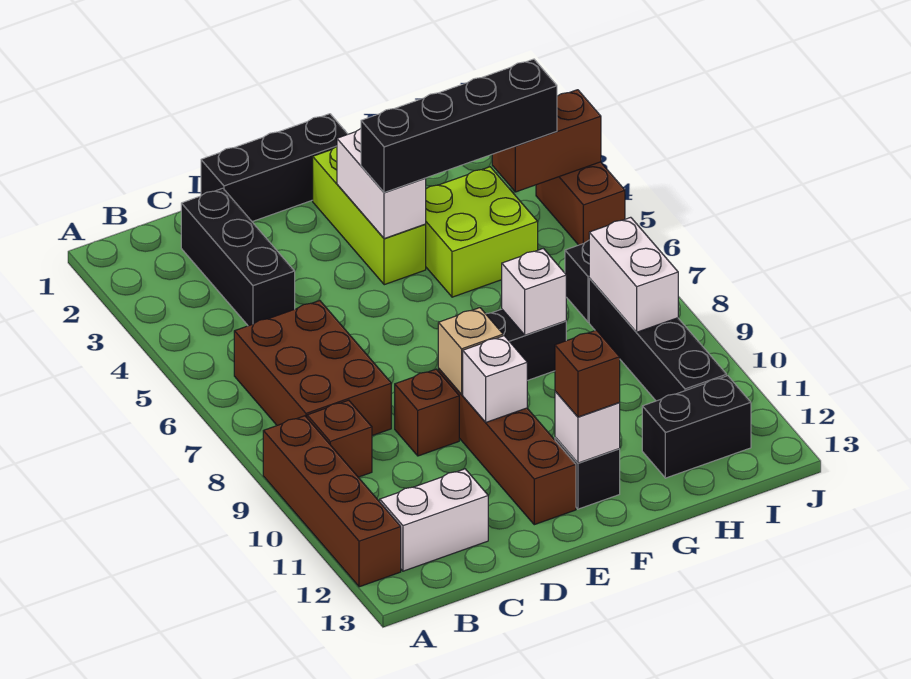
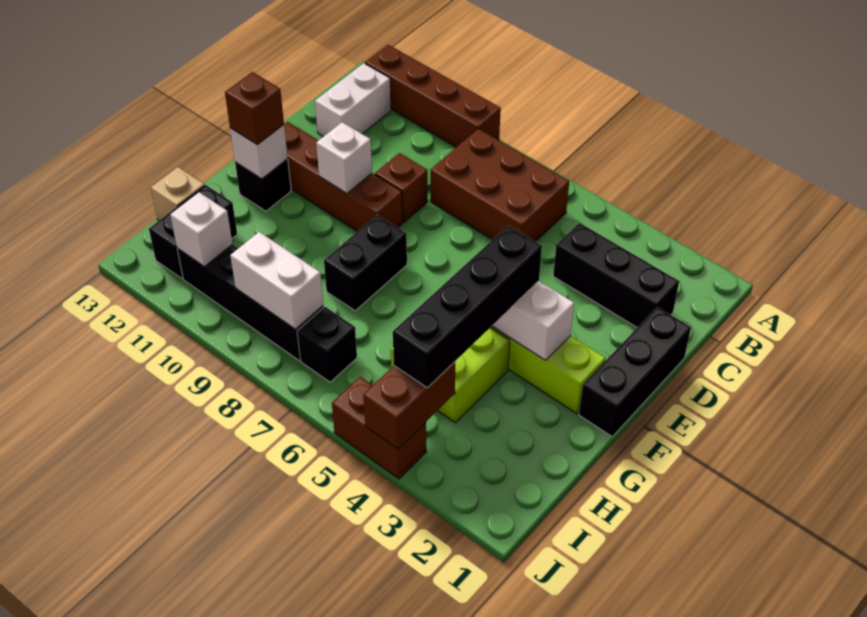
brown 1x1 brick [307,400,372,477] -> none
tan 1x1 brick [438,308,503,394] -> tan 1x1 brick moved to [151,167,205,220]
white 1x1 brick [502,248,566,335] -> white 1x1 brick moved to [170,192,233,267]

